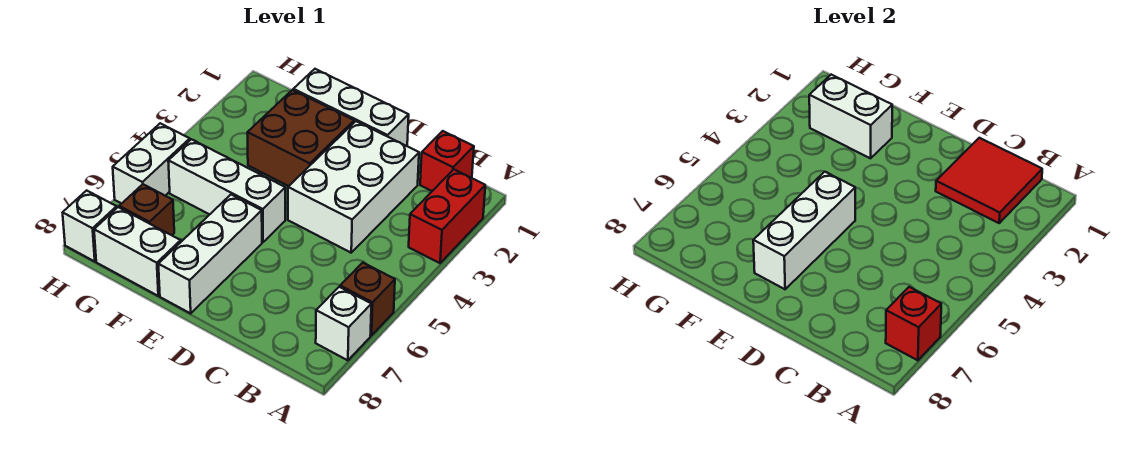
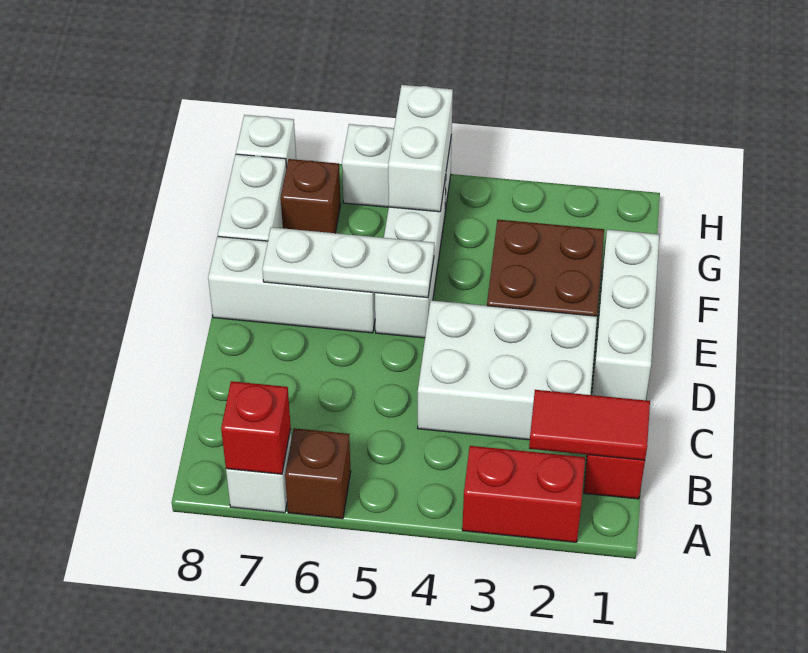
red 2x2 tile [936,138,1042,223] -> red 1x2 tile [529,390,650,460]
white 1x3 brick [753,172,855,289] -> white 1x3 plate [262,227,434,298]
white 1x2 brick [809,75,892,158] -> white 1x2 brick moved to [388,85,453,212]

